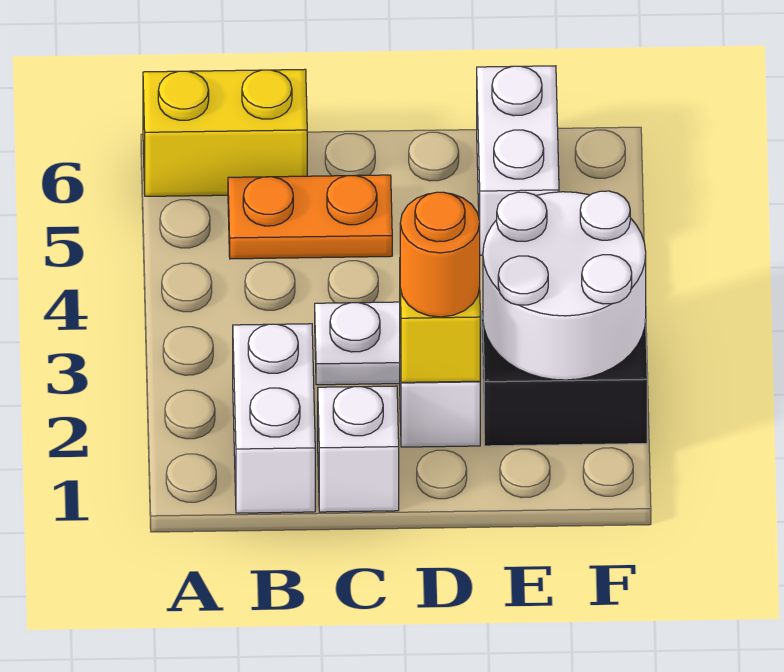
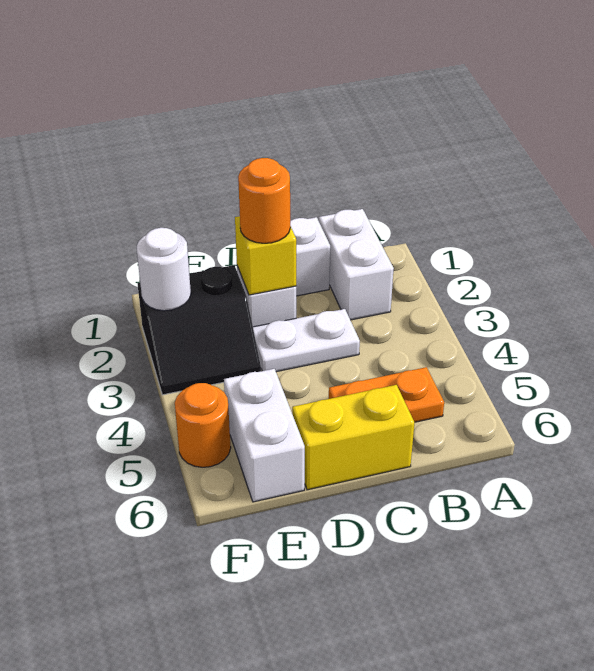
yellow 1x2 brick [143,69,307,196] -> yellow 1x2 brick moved to [292,385,415,490]
white 2x2 round brick [483,191,646,380] -> white 1x1 round brick [137,228,191,311]
none -> orange 1x1 round brick [175,383,231,467]

